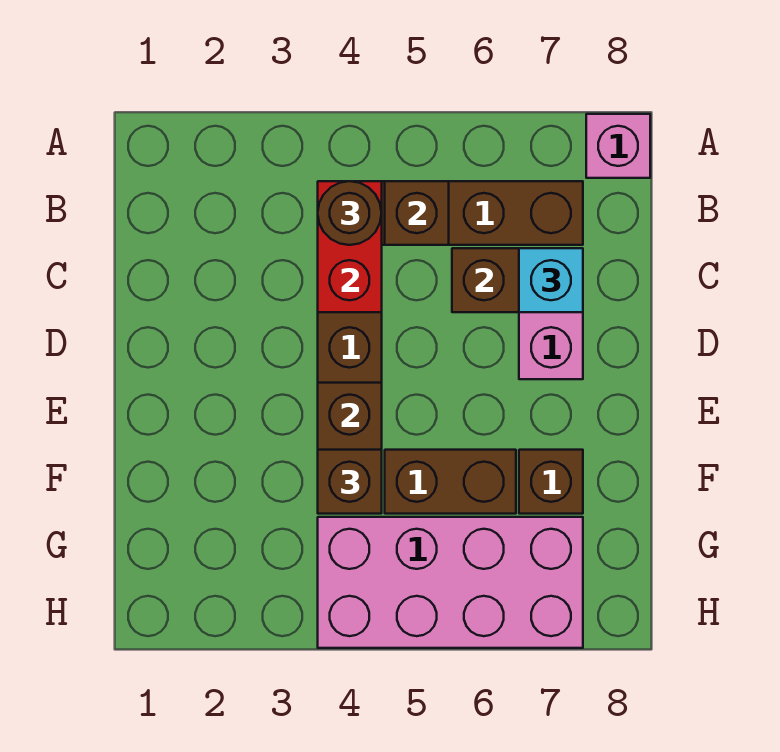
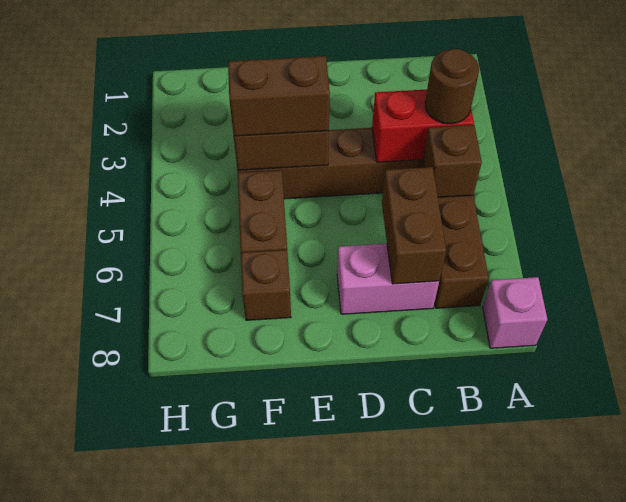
cyan 1x1 brick [519,248,583,312] -> none
brown 1x1 brick [318,450,382,514] -> brown 1x2 brick [228,56,330,136]
pink 2x4 brick [318,517,583,648] -> none

